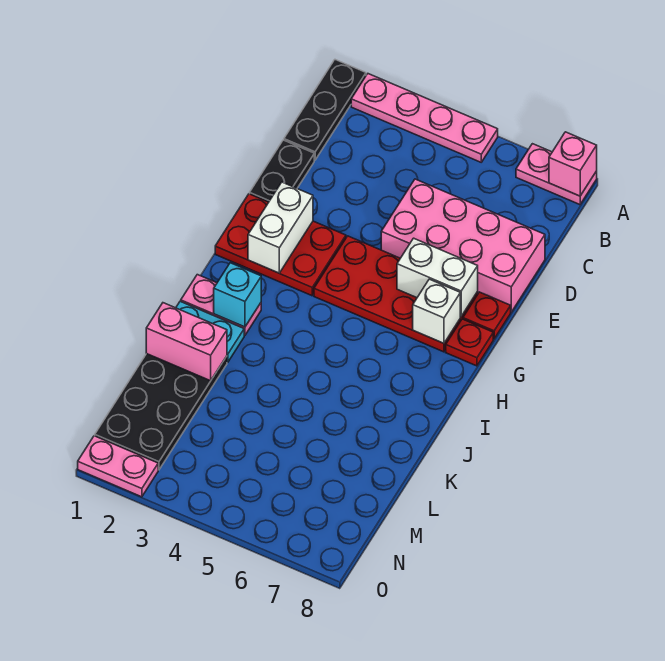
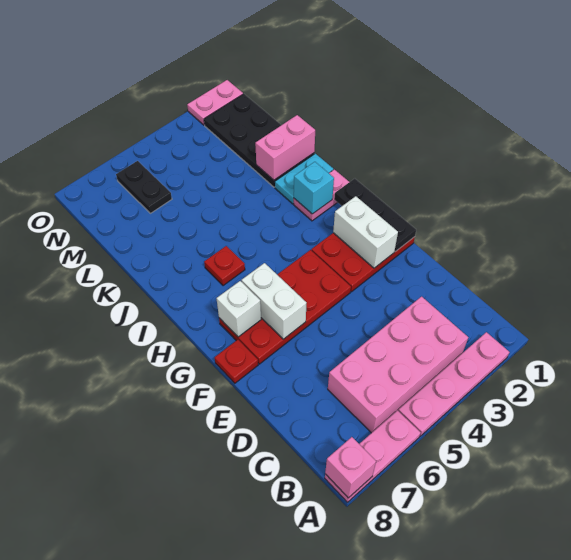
black 1x3 plate [284,60,366,160] -> black 1x3 plate moved to [334,179,416,252]
pink 1x2 plate [516,144,597,205] -> pink 1x3 plate [325,410,421,502]
black 1x2 plate [250,140,314,202] -> black 1x2 plate moved to [116,161,172,213]
pink 2x4 brick [381,179,545,312] -> pink 2x4 brick moved to [328,297,468,433]
white 1x2 brick [397,238,478,316] -> white 1x2 brick turned to [241,263,306,339]
red 1x1 plate [446,319,493,366] -> red 1x1 plate moved to [204,246,245,286]

